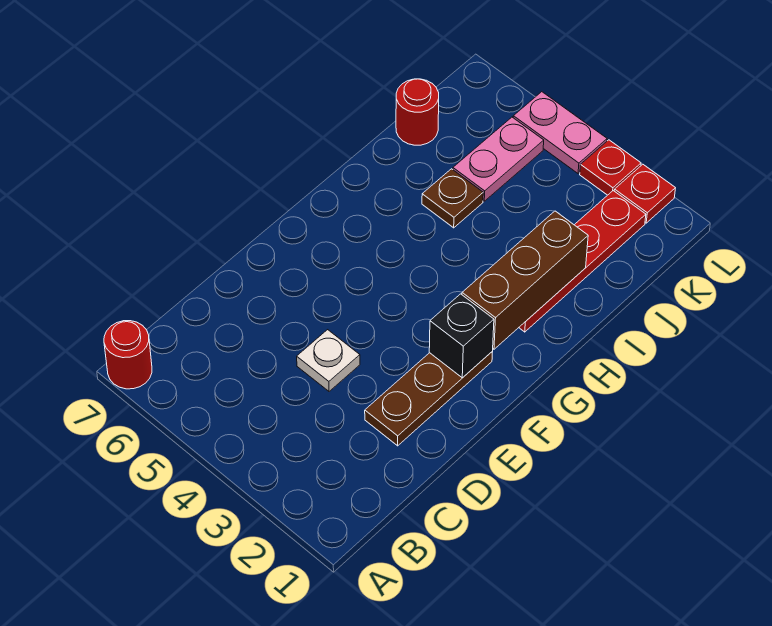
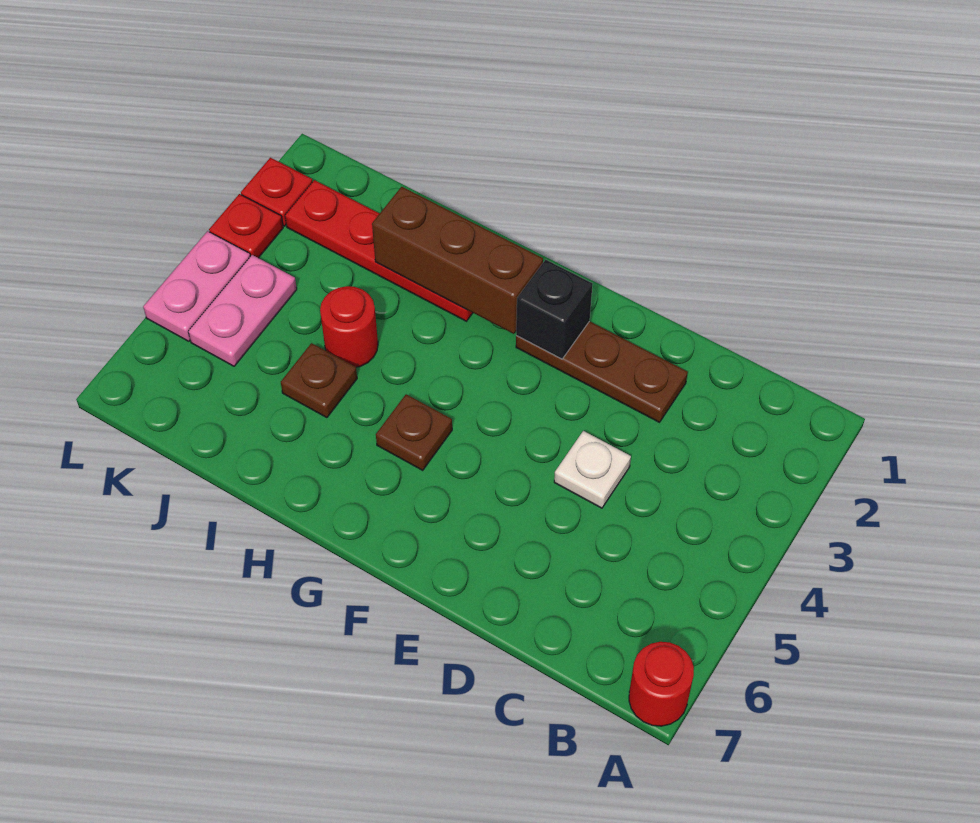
none -> brown 1x1 plate [376,394,452,470]
pink 1x2 plate [453,117,544,201] -> pink 1x2 plate turned to [188,255,297,366]
red 1x1 round brick [396,79,439,145] -> red 1x1 round brick moved to [320,286,378,367]

